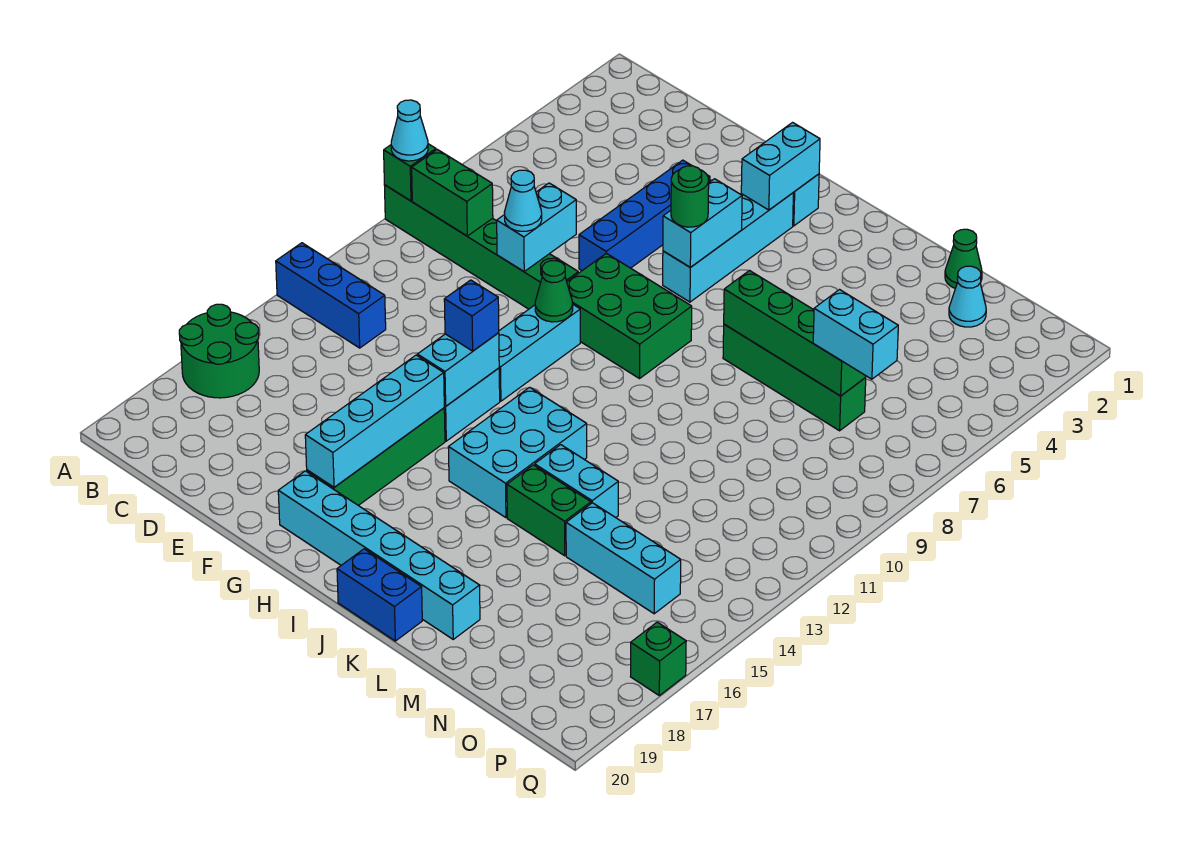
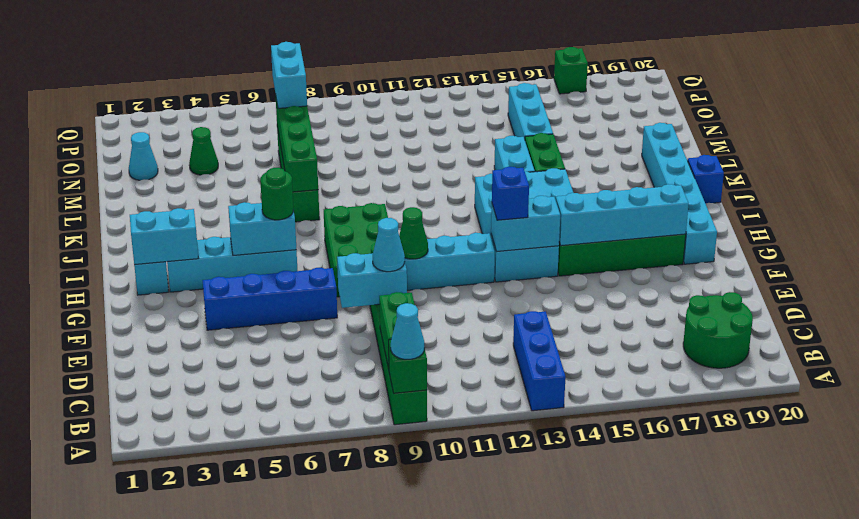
green 2x2 round brick [179,304,259,398] -> green 2x2 round brick moved to [683,292,753,368]
blue 1x2 brick [337,549,422,641] -> blue 1x1 brick [688,155,724,204]
green 1x1 cone [945,229,982,288] -> green 1x1 cone moved to [189,127,218,175]

